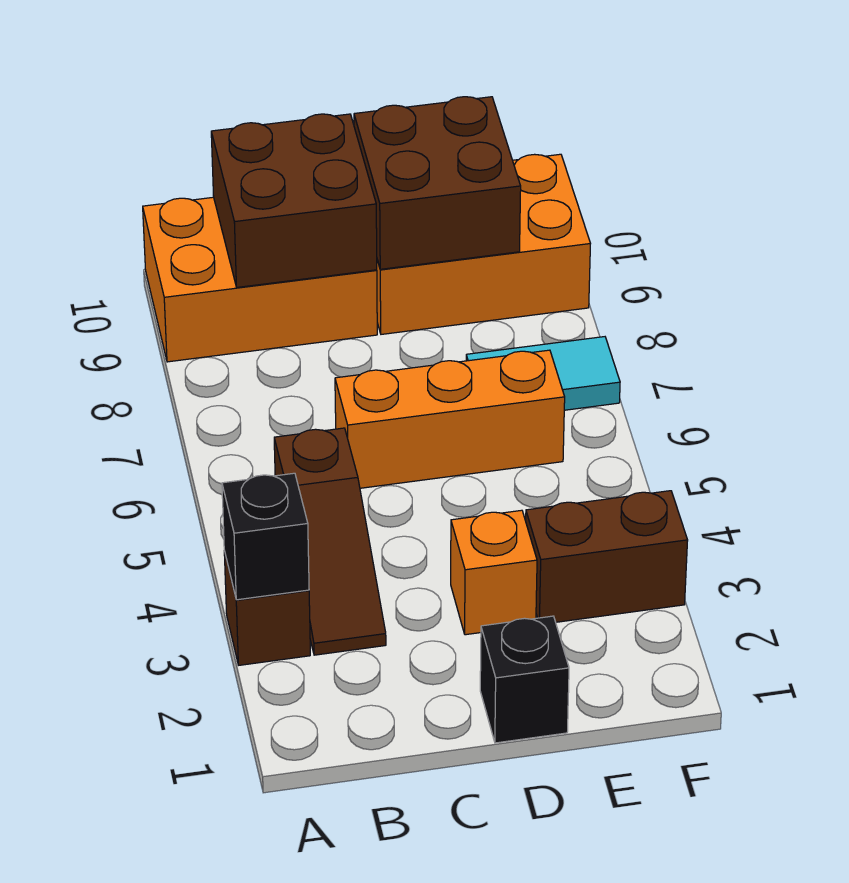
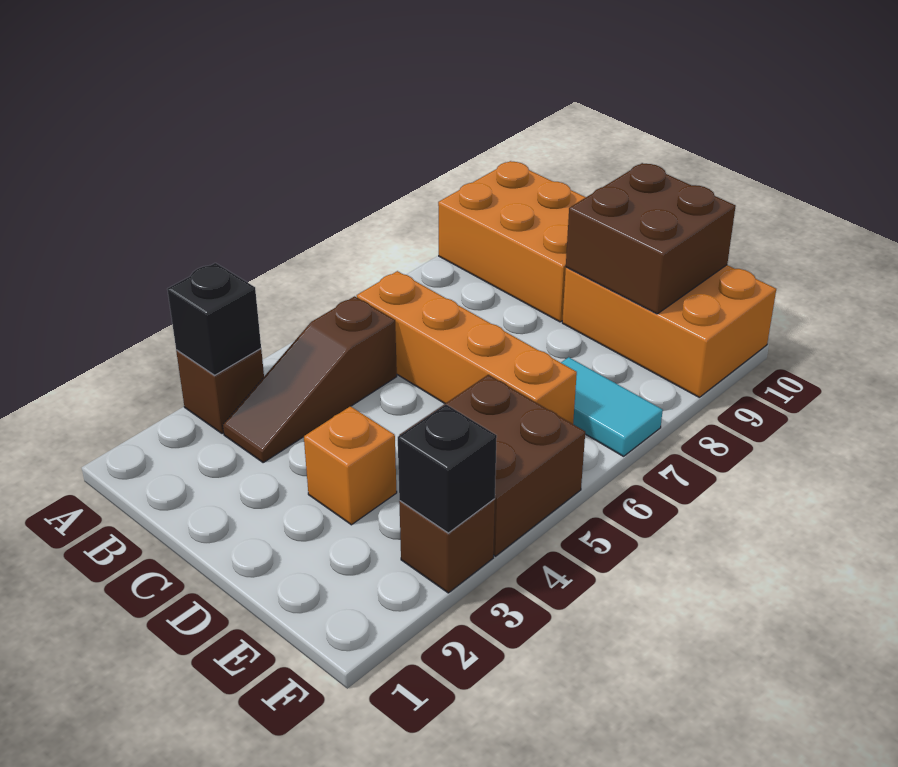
brown 2x2 brick [211,114,377,287] -> brown 2x2 brick moved to [400,375,585,556]
orange 1x3 brick [335,350,565,488] -> orange 1x4 brick [357,271,577,424]
black 1x1 brick [480,616,569,743] -> black 1x1 brick moved to [398,404,497,533]
brown 1x2 brick [526,491,688,622] -> brown 1x1 brick [399,499,495,593]

